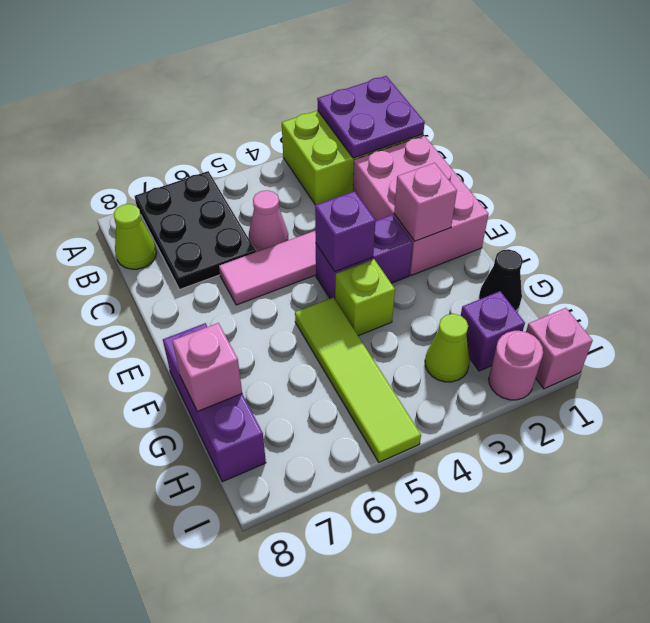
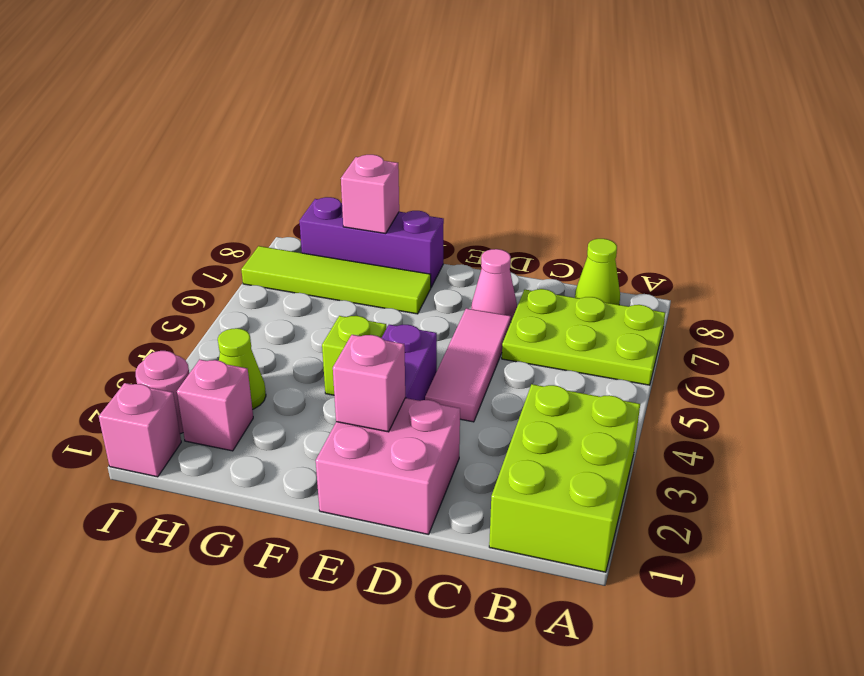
purple 2x2 plate [317,76,425,158] -> none
black 2x3 plate [135,171,256,290] -> lime 2x3 plate [502,289,665,385]
pink 2x3 brick [353,136,488,275] -> pink 2x2 brick [316,398,460,535]
pink 1x1 cone [249,190,288,252] -> pink 1x1 cone moved to [471,249,517,321]
purple 1x1 brick [315,191,375,272] -> none
lime 1x4 tile [295,297,421,462] -> lime 1x4 tile moved to [241,246,431,314]
black 1x1 cone [479,249,523,311] -> none
purple 1x1 brick [461,291,525,371] -> pink 1x1 brick [177,360,253,451]

